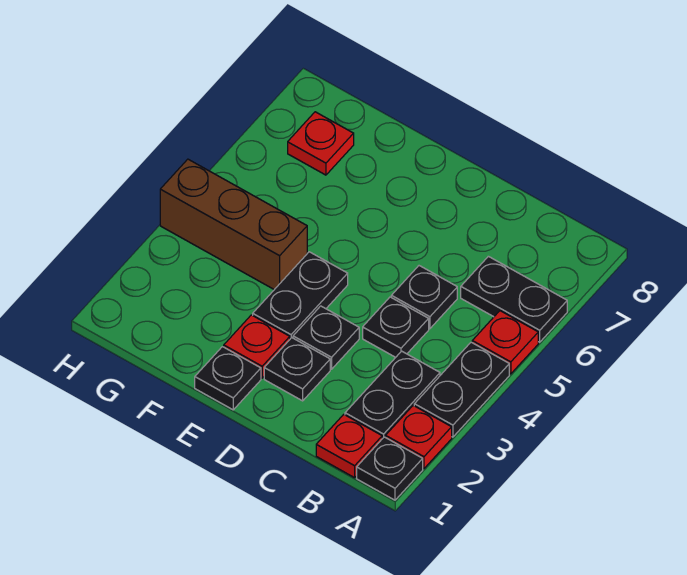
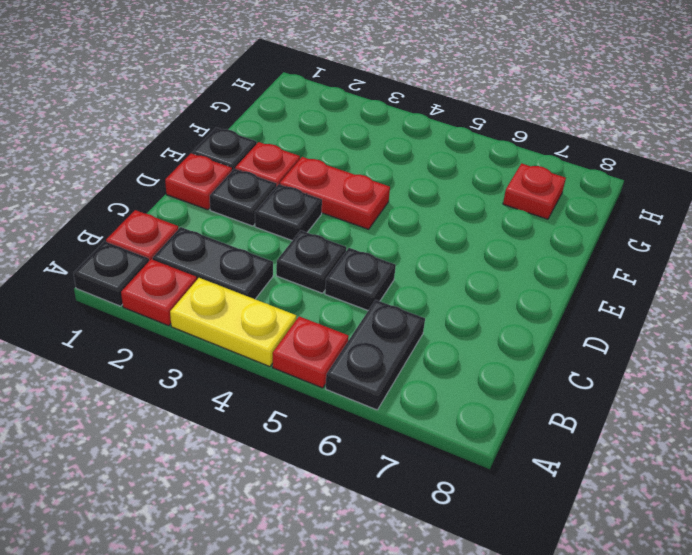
black 1x2 plate [414,342,509,437] -> yellow 1x2 plate [170,278,296,367]
none -> red 1x1 plate [165,154,232,210]
black 1x2 plate [253,252,348,339] -> red 1x2 plate [280,157,390,229]
brown 1x3 brick [160,159,307,290] -> none

